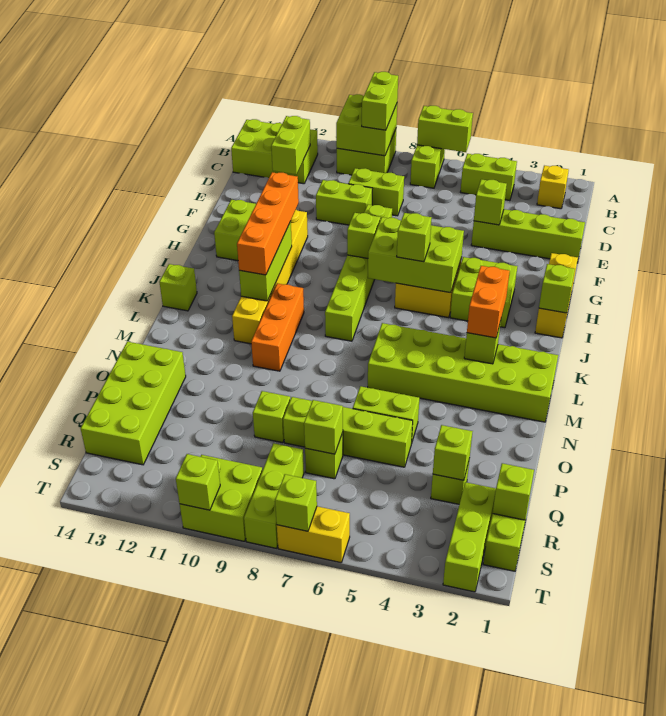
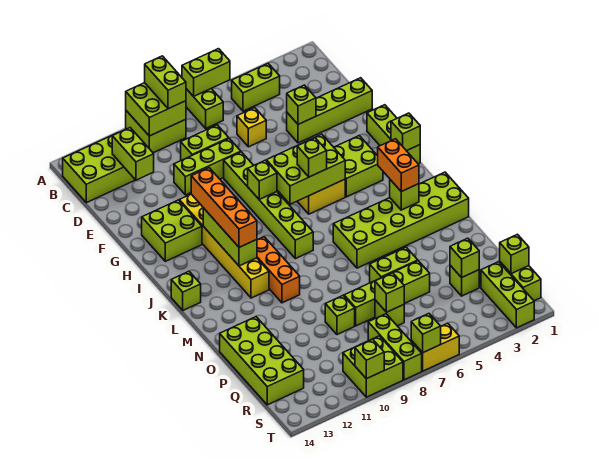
yellow 1x1 brick [537,166,569,209] -> yellow 1x1 brick moved to [237,108,266,147]
lime 1x2 brick [316,180,372,225] -> lime 1x3 brick [174,138,241,195]
yellow 1x3 brick [535,253,578,338] -> lime 1x3 brick [367,105,420,164]

